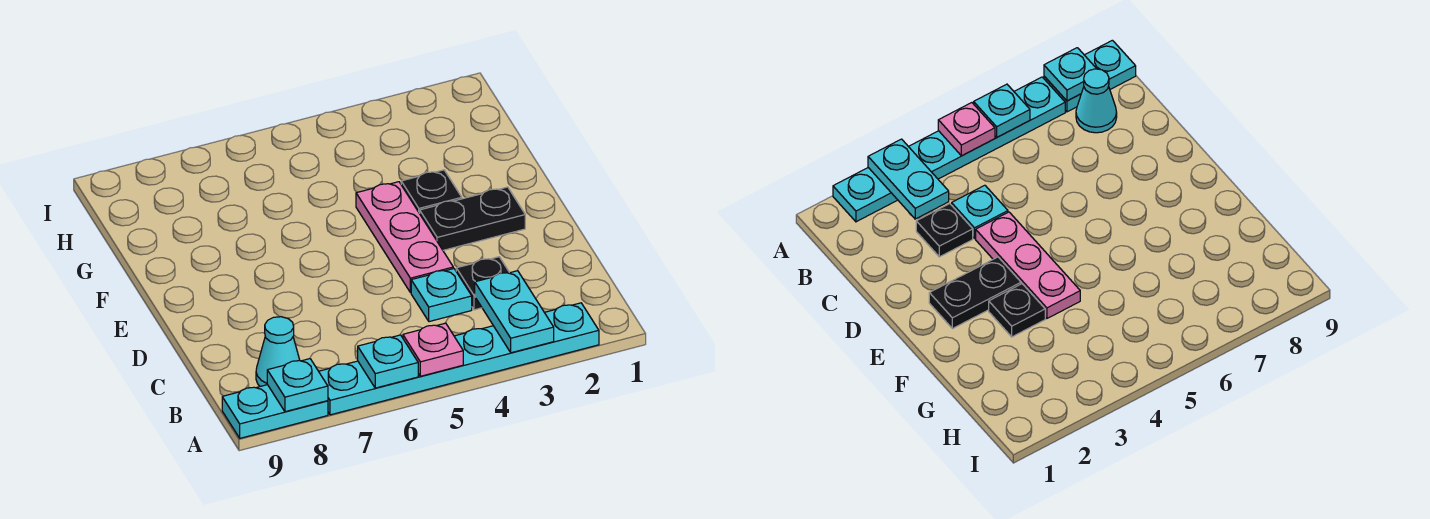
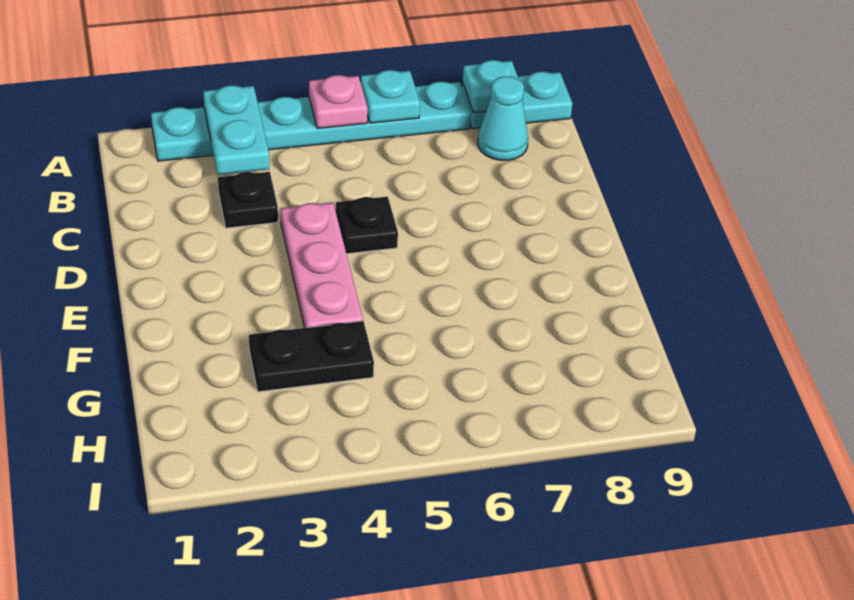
cyan 1x1 plate [411,269,472,322] -> none
black 1x2 plate [420,187,525,250] -> black 1x2 plate moved to [249,321,374,392]
black 1x1 plate [401,170,462,213] -> black 1x1 plate moved to [336,197,398,254]

